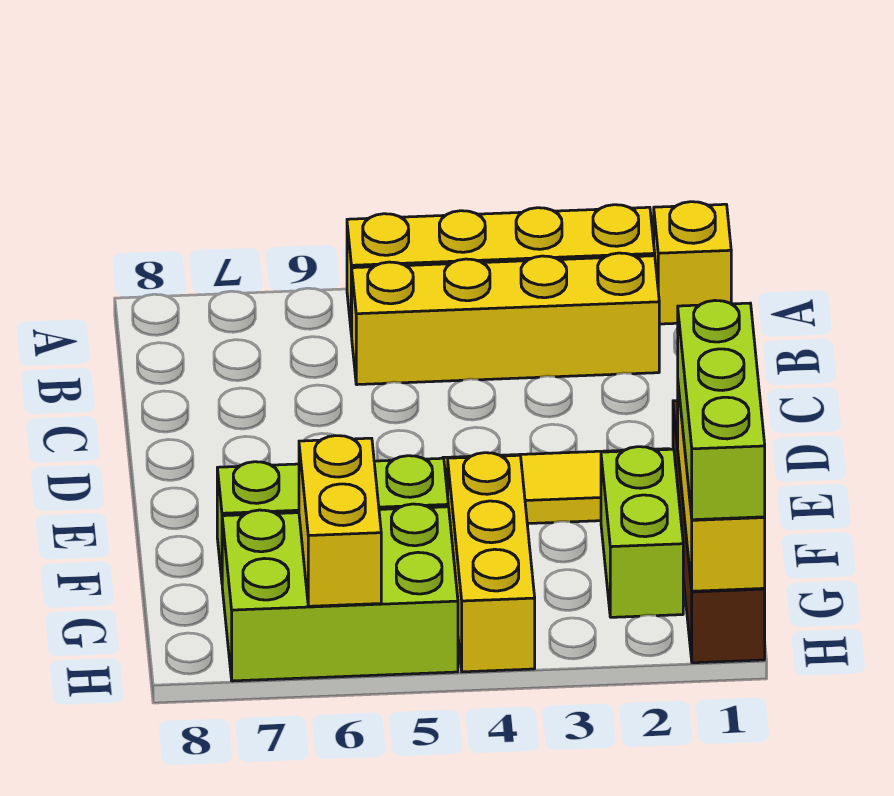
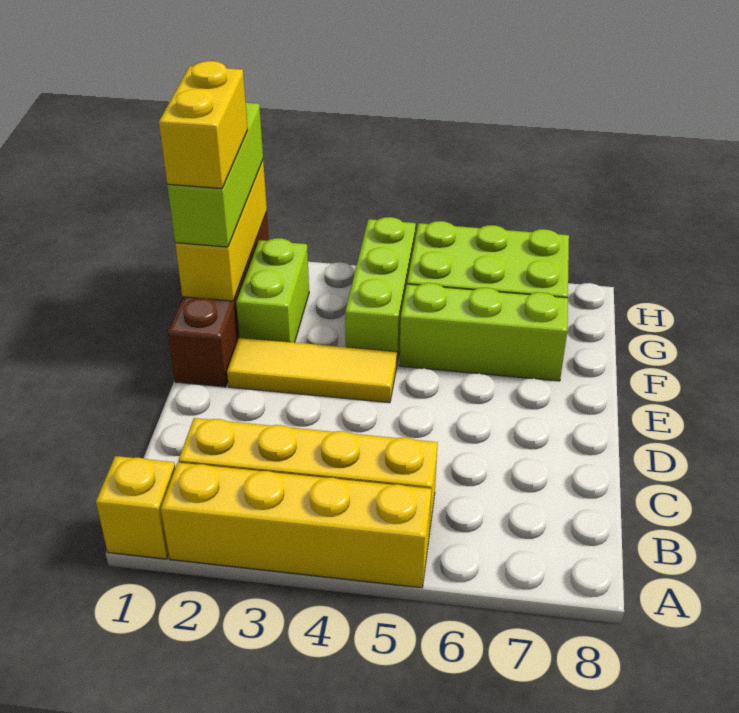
yellow 1x3 brick [448,453,535,672] -> lime 1x3 brick [345,217,416,363]
yellow 1x2 brick [299,436,381,606] -> yellow 1x2 brick moved to [159,61,248,189]

